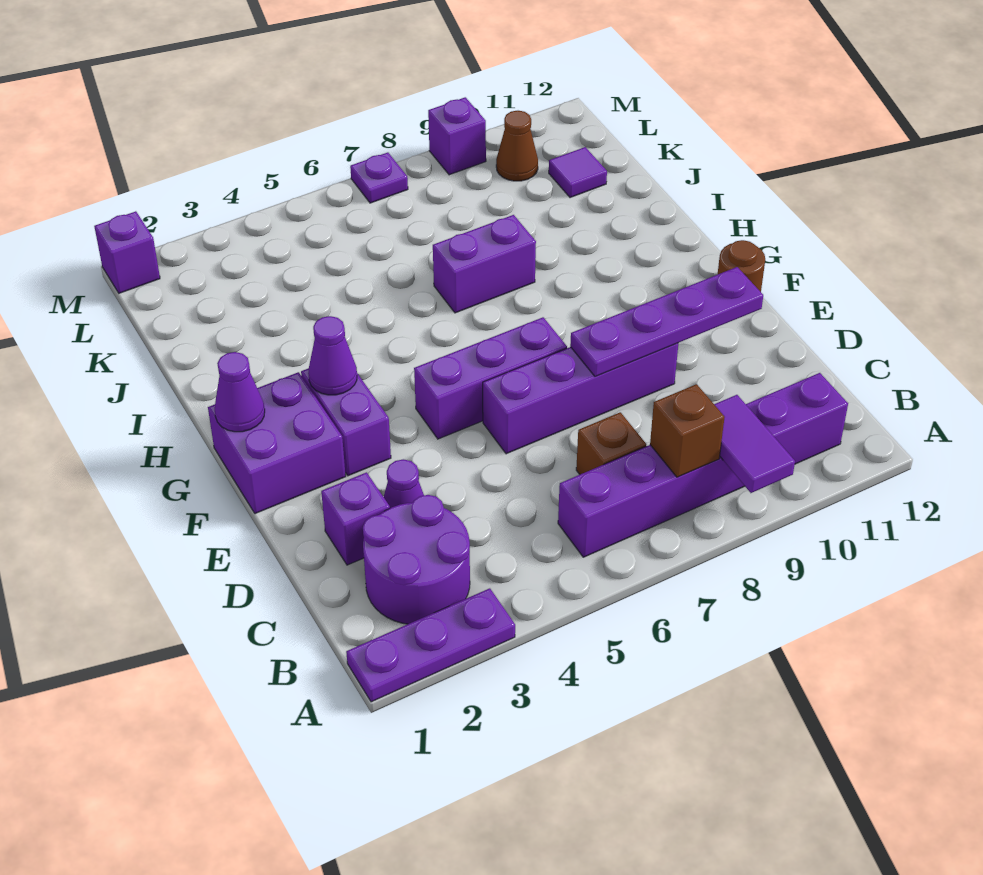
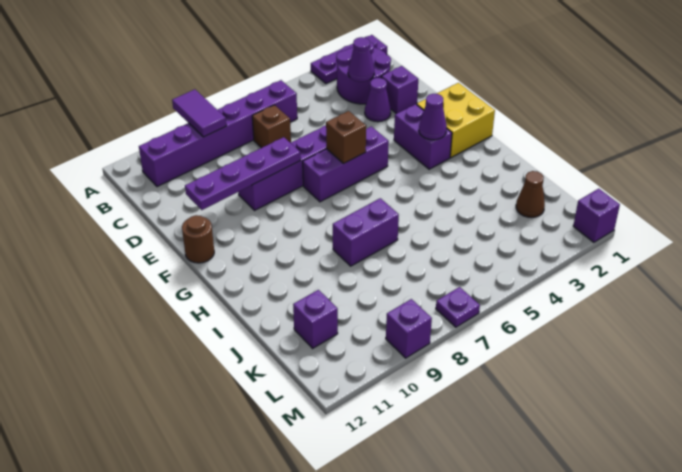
brown 1x1 brick [650,384,725,477] -> brown 1x1 brick moved to [326,111,366,163]
purple 2x2 brick [208,372,346,514] -> yellow 2x2 brick [416,83,495,158]
purple 1x1 cone [215,352,265,432] -> purple 1x1 cone moved to [348,37,374,82]
purple 1x1 tile [549,147,607,198] -> purple 1x1 brick [293,290,338,348]
brown 1x1 cone [496,111,538,181] -> brown 1x1 cone moved to [516,171,545,217]

